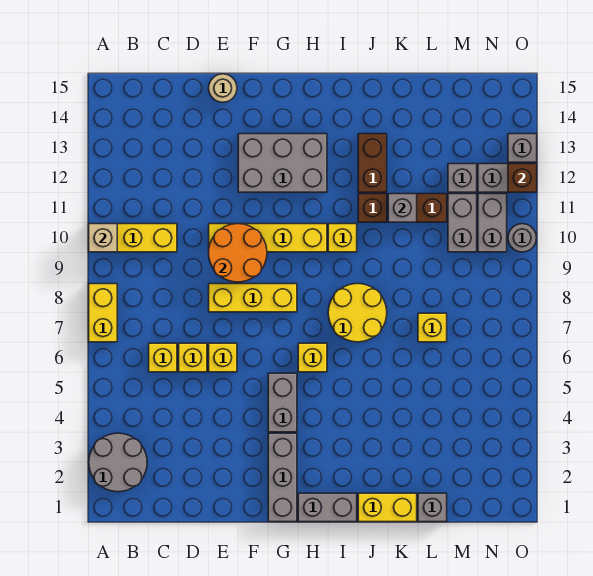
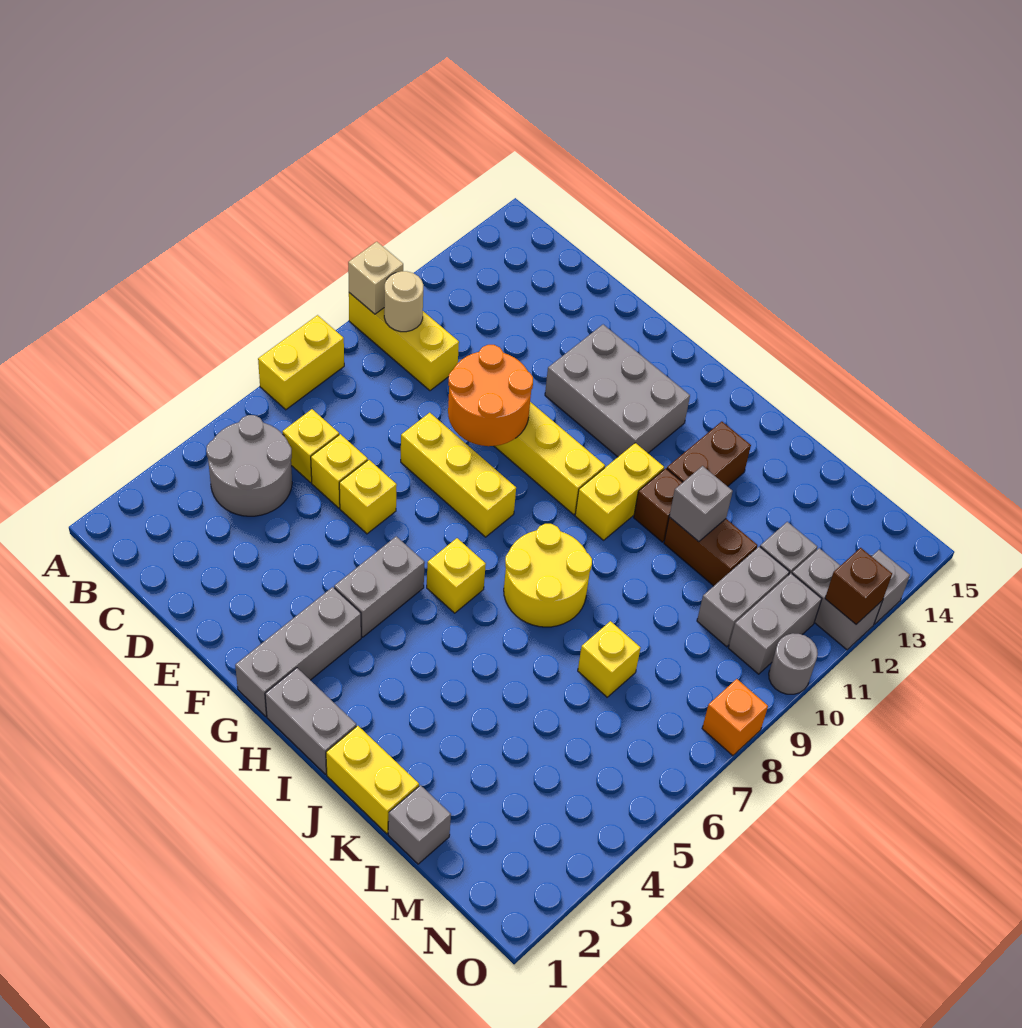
grey 2x2 round brick [89,433,147,492] -> grey 2x2 round brick moved to [206,415,292,516]
tan 1x1 round brick [209,74,237,102] -> tan 1x1 round brick moved to [384,271,423,332]
yellow 1x1 brick [328,224,357,252] -> yellow 1x2 brick [575,443,664,540]
none -> orange 1x1 brick [702,679,768,756]

